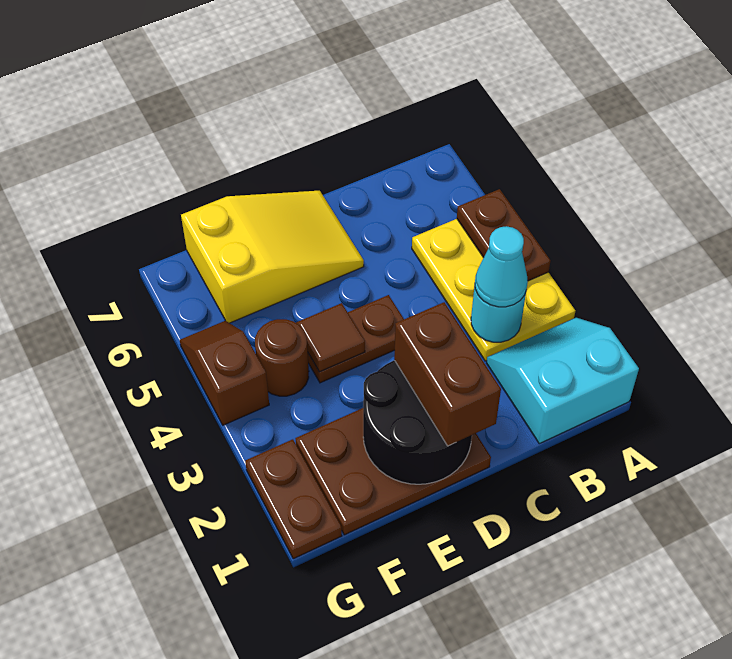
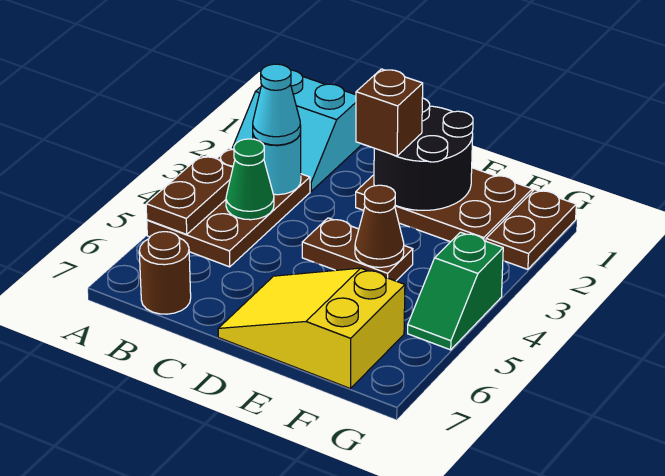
yellow 2x3 plate [412,219,575,361] -> brown 2x3 plate [147,148,310,267]
none -> green 1x1 cone [226,139,274,220]
brown 1x2 brick [394,302,501,446] -> brown 1x1 brick [356,69,423,156]
brown 1x1 tile [296,303,365,372] -> brown 1x1 cone [355,185,404,267]
brown 1x1 round brick [255,319,309,396] -> brown 1x1 round brick moved to [139,232,191,314]
brown 1x2 slope [180,321,269,425] -> green 1x2 slope [408,232,503,350]

